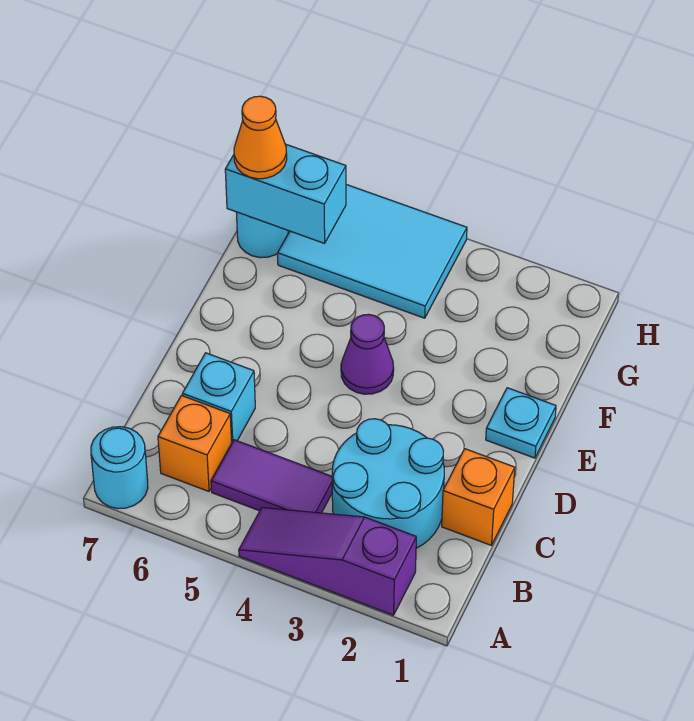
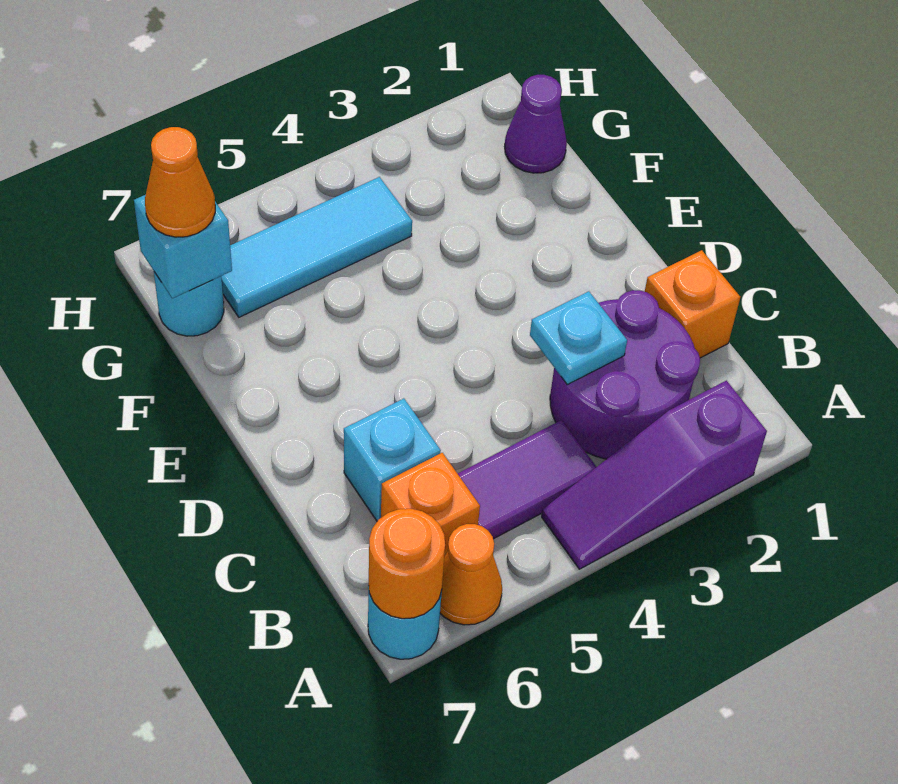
none -> orange 1x1 cone [440,524,502,625]
none -> orange 1x1 round brick [369,509,445,619]
cyan 2x2 round brick [332,419,444,548] -> purple 2x2 round brick [550,290,700,459]
cyan 1x1 plate [486,388,556,458] -> cyan 1x1 plate moved to [530,291,627,385]
purple 1x1 cone [341,314,394,394] -> purple 1x1 cone moved to [505,75,567,173]
cyan 2x3 tile [278,185,467,318] -> cyan 1x3 tile [221,177,412,317]
cyan 1x2 brick [225,144,346,243] -> cyan 1x1 brick [134,195,232,298]

